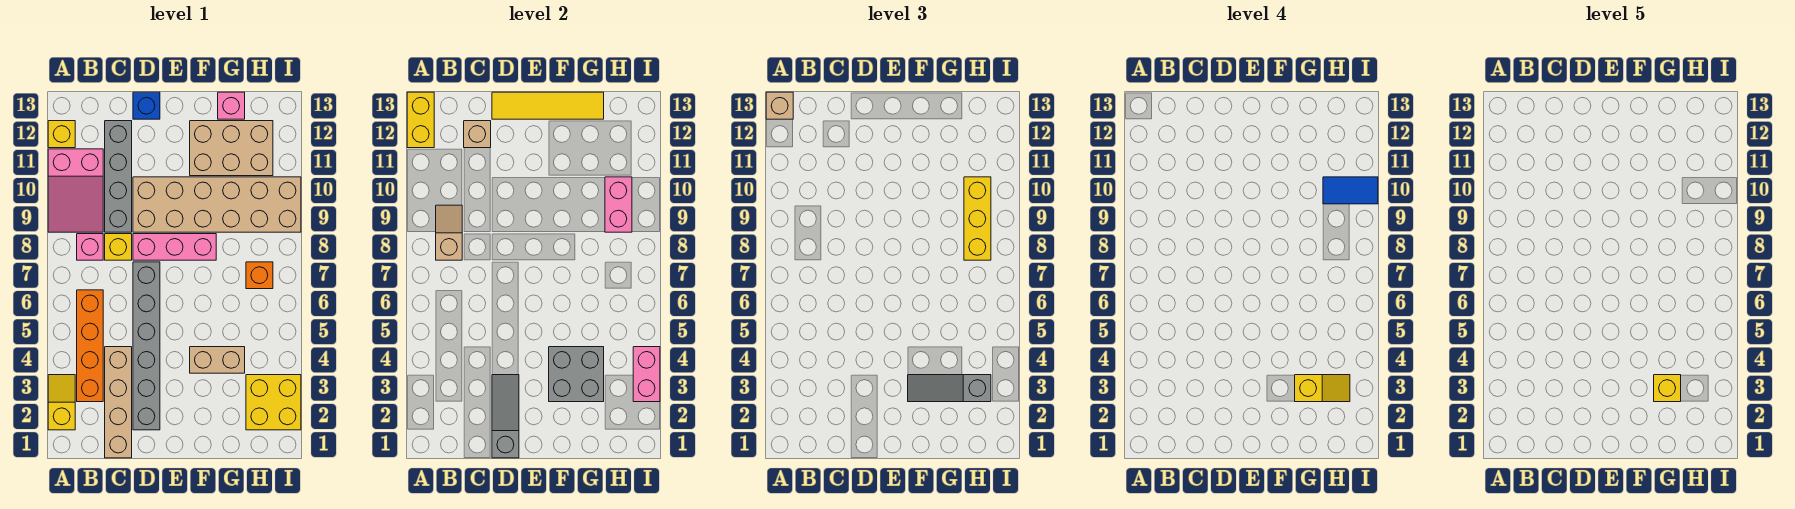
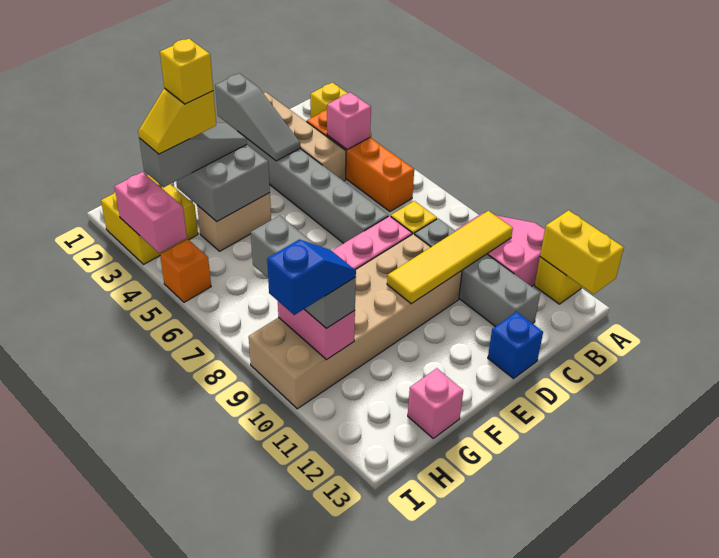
tan 1x1 brick [766,92,793,119] -> none
pink 1x1 brick [77,234,103,260] -> pink 1x1 brick moved to [327,92,371,149]
tan 1x2 slope [436,205,462,260] -> none
tan 1x1 brick [464,121,491,148] -> none
yellow 1x4 tile [492,92,604,119] -> yellow 1x4 tile moved to [387,211,513,304]
tan 2x3 brick [190,121,273,176] -> none
orange 1x1 brick [246,262,273,289] -> orange 1x1 brick moved to [160,240,211,302]
yellow 1x3 brick [964,177,991,260] -> grey 1x3 brick [251,216,356,328]
blue 1x2 tile [1323,177,1378,204] -> blue 1x2 slope [267,239,356,315]

